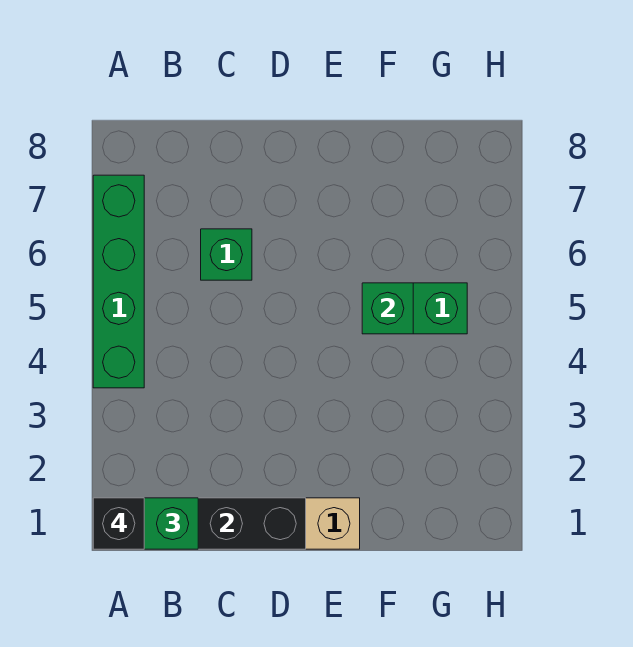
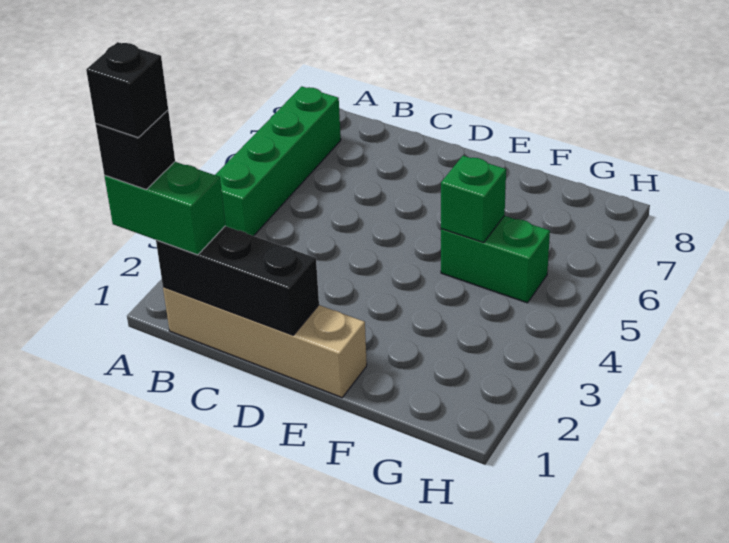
none -> black 1x1 brick [86,42,168,137]
green 1x1 brick [201,229,252,280] -> none

